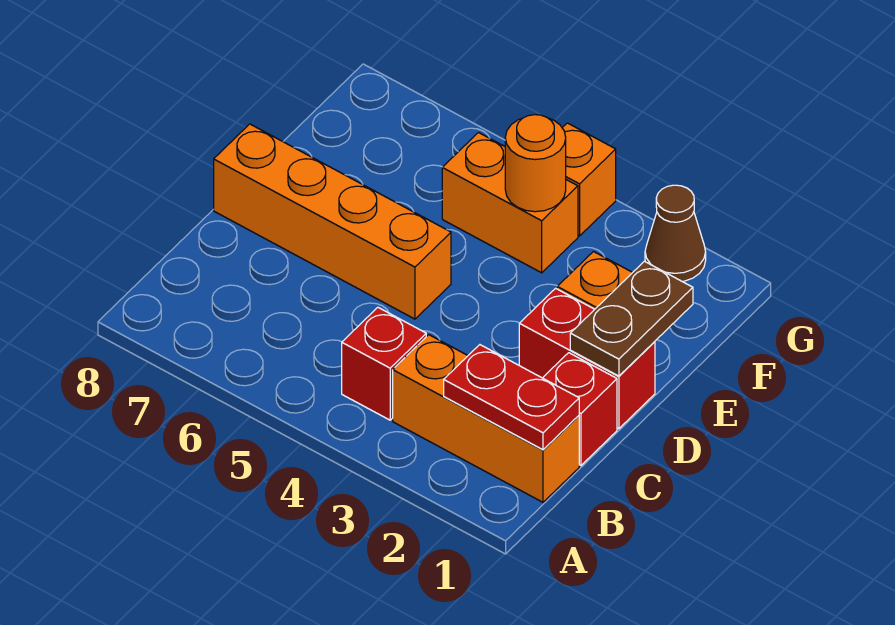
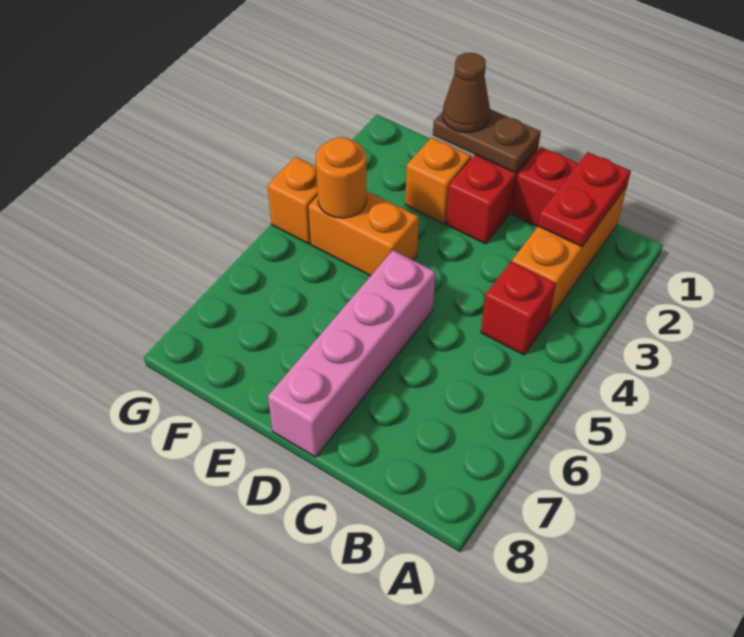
orange 1x4 brick [214,124,451,319] -> pink 1x4 brick [268,250,436,457]
orange 1x2 brick [442,133,578,273] -> orange 1x2 brick turned to [309,191,419,276]
brown 1x1 cone [645,185,706,281] -> brown 1x1 cone moved to [443,53,490,133]

